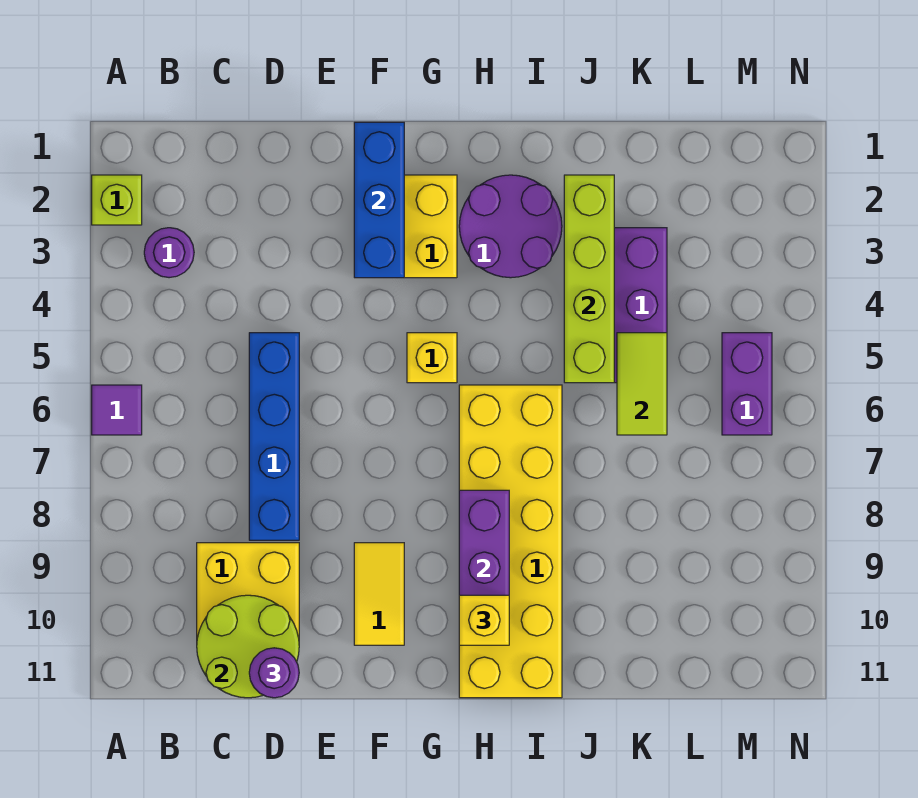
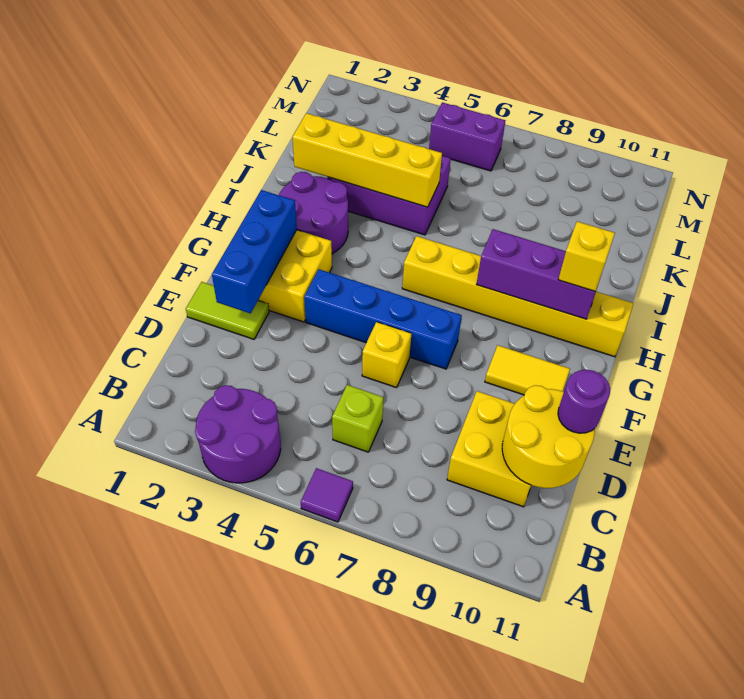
lime 1x1 brick [92,175,142,225] -> lime 1x1 brick moved to [332,385,383,452]
purple 1x1 round brick [144,228,194,278] -> purple 2x2 round brick [195,385,281,483]
lime 2x2 round brick [197,595,299,698] -> yellow 2x2 round brick [502,385,595,488]
blue 1x4 brick [249,333,299,540] -> blue 1x4 brick moved to [304,269,462,369]
blue 1x3 brick [354,122,404,278] -> blue 1x3 brick turned to [212,190,297,313]
yellow 1x1 brick [407,333,457,383] -> yellow 1x1 brick moved to [362,322,411,388]
yellow 2x6 brick [459,385,562,698] -> yellow 1x6 brick [402,236,634,357]
lime 1x4 brick [564,175,614,383] -> yellow 1x4 brick [293,113,442,207]
lime 1x2 tile [617,333,667,435] -> lime 1x2 tile moved to [186,282,269,339]

